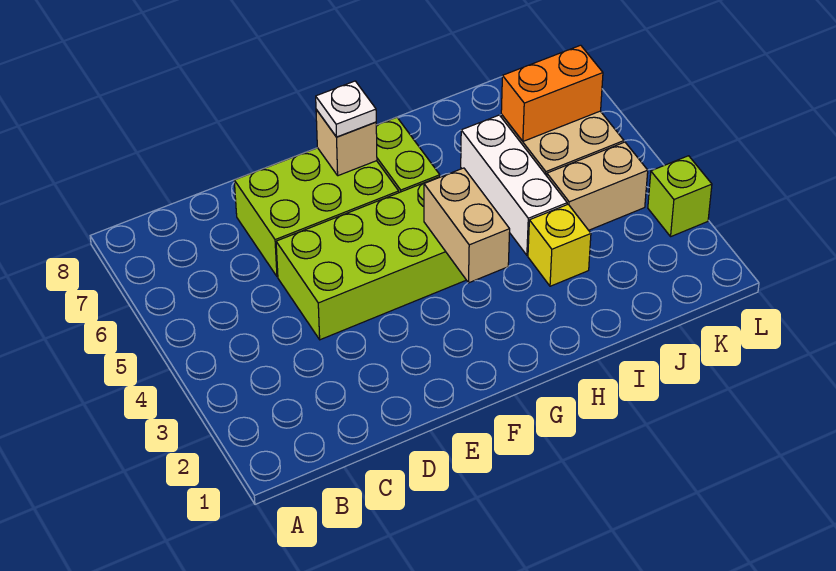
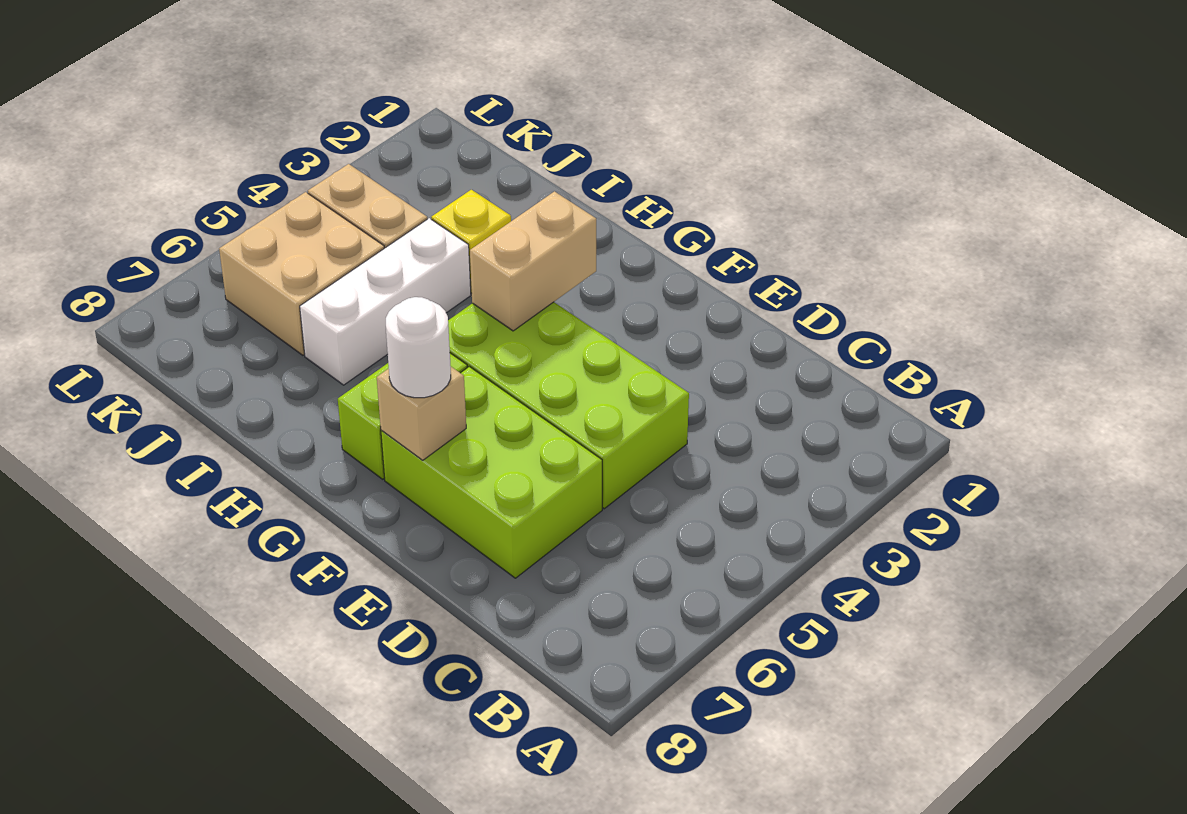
white 1x1 plate [316,81,376,137] -> white 1x1 round brick [386,297,451,398]
orange 1x2 brick [501,45,603,141] -> none
lime 1x1 brick [648,156,712,236] -> none

